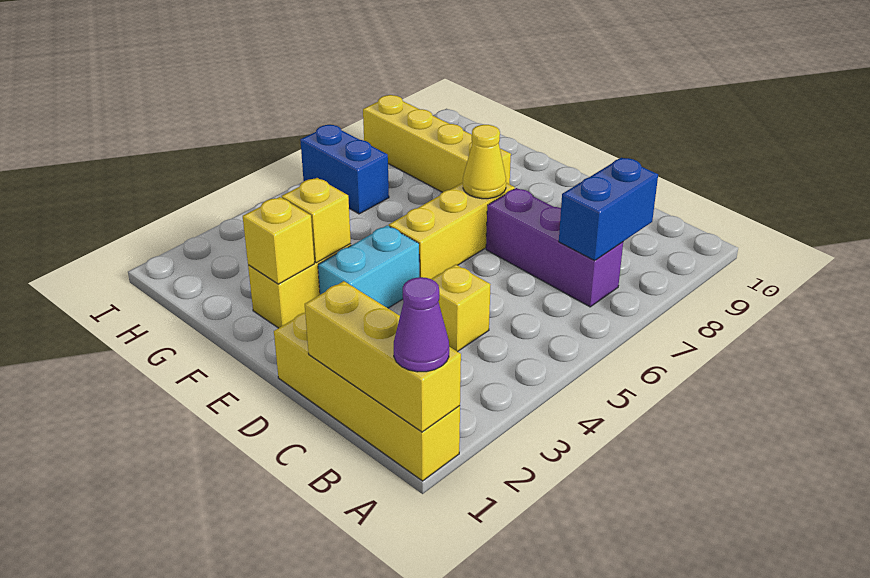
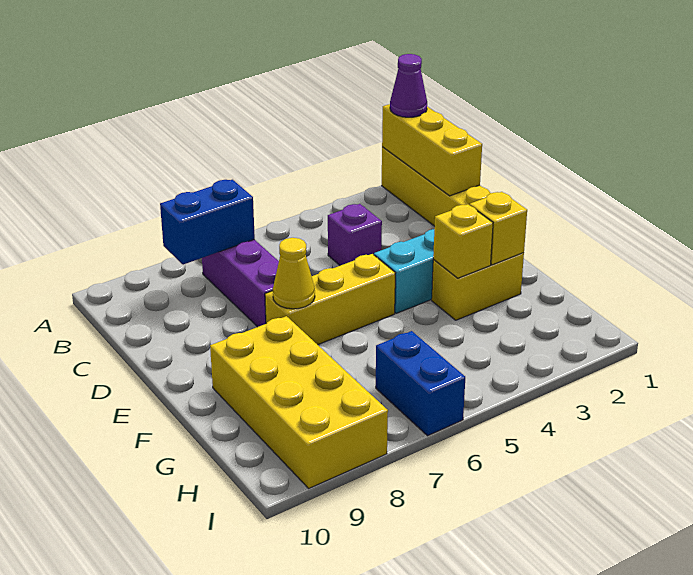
yellow 1x1 brick [432,264,491,352] -> purple 1x1 brick [328,204,382,266]
yellow 1x4 brick [363,95,511,192] -> yellow 2x4 brick [210,316,388,488]

